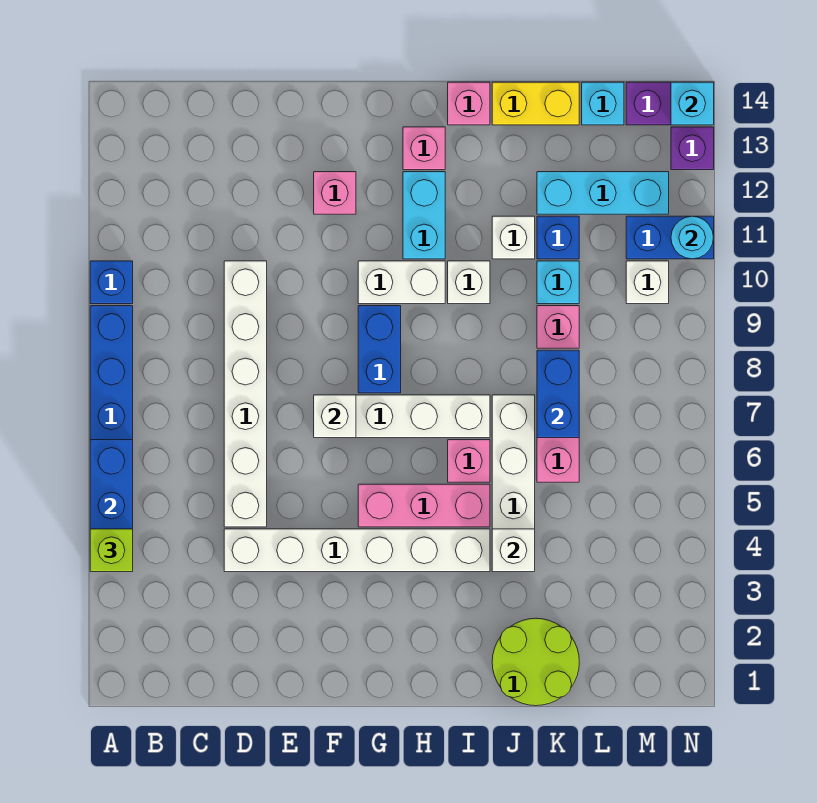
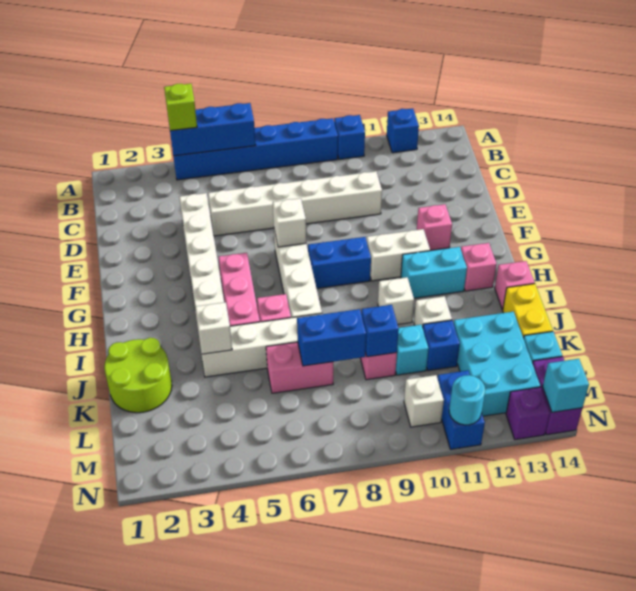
none -> blue 1x1 brick [387,108,419,153]
white 1x2 brick [358,261,445,304] -> white 1x2 brick turned to [367,229,430,281]
none -> blue 1x1 brick [361,305,399,357]
cyan 1x3 brick [537,172,669,214] -> cyan 2x3 brick [453,312,540,416]

